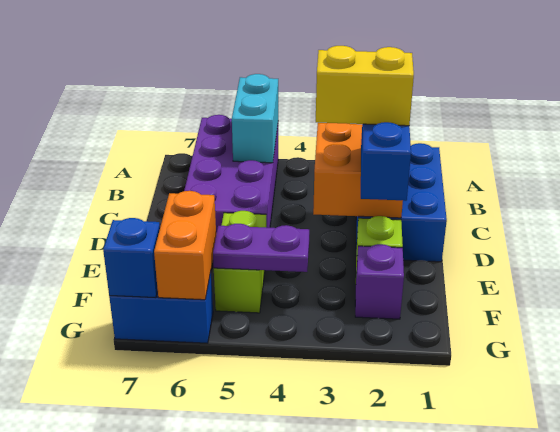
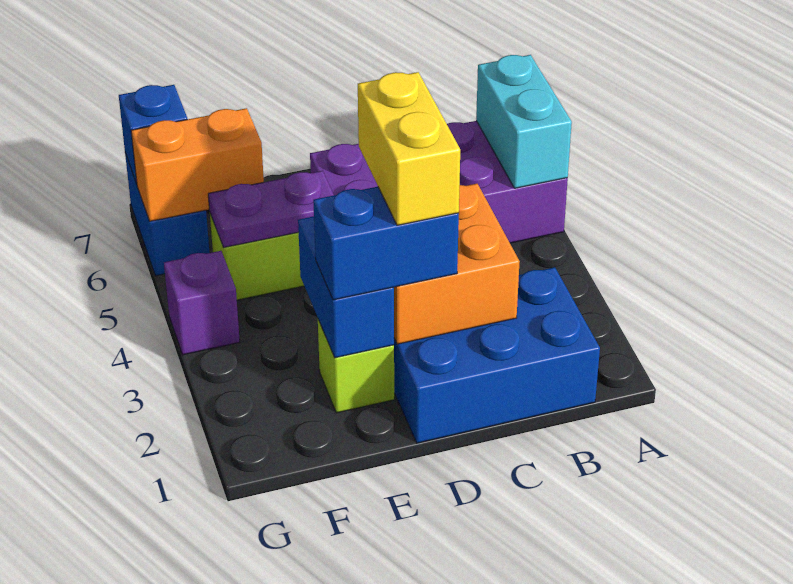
cyan 1x2 brick [232,74,278,163] -> cyan 1x2 brick turned to [476,55,572,188]
none -> blue 1x2 brick [298,216,394,358]
purple 1x1 brick [355,244,404,319] -> purple 1x1 brick moved to [164,251,240,355]
purple 1x2 plate [213,224,309,272] -> purple 1x2 plate turned to [208,171,334,248]

